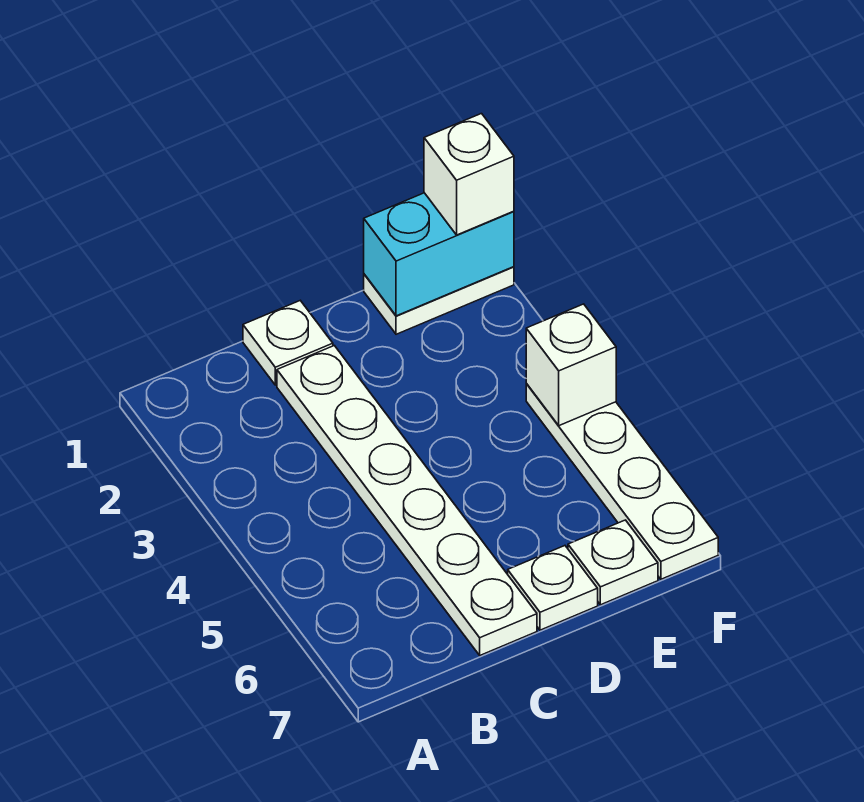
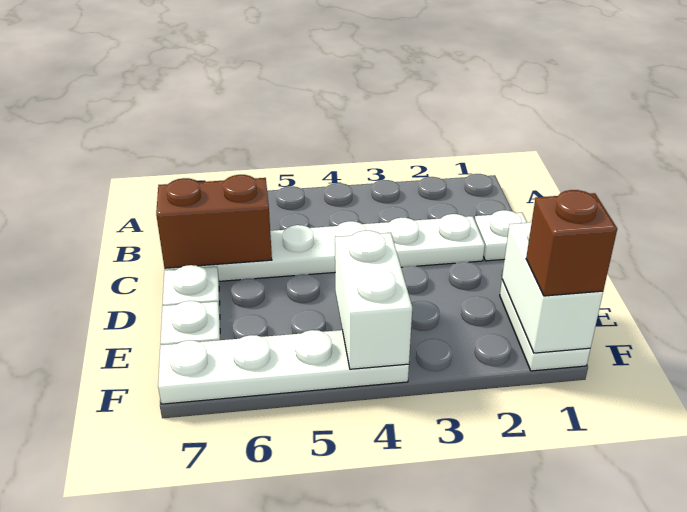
none -> brown 1x2 brick [156,175,272,268]
cyan 1x2 brick [364,193,514,316] -> white 1x2 brick [502,221,603,353]
white 1x1 brick [424,114,514,235] -> brown 1x1 brick [526,190,617,296]
white 1x1 brick [526,304,616,426] -> white 1x2 brick [335,231,412,369]

